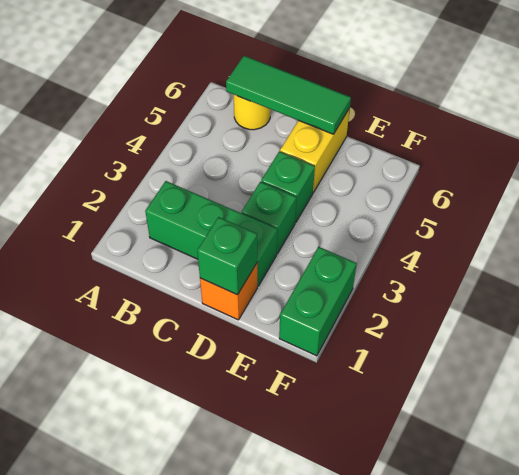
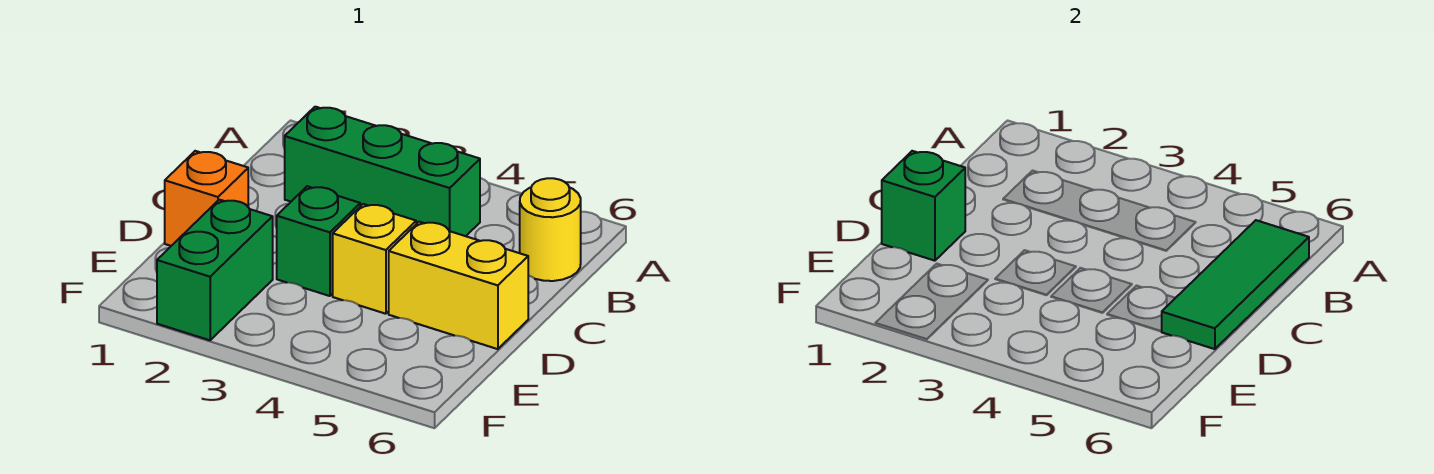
green 1x3 brick [145,181,277,286] -> green 1x3 brick turned to [285,107,480,236]
green 1x1 brick [261,151,315,223] -> yellow 1x1 brick [333,204,416,314]
green 1x2 brick [279,247,357,356] -> green 1x2 brick turned to [157,200,273,340]

